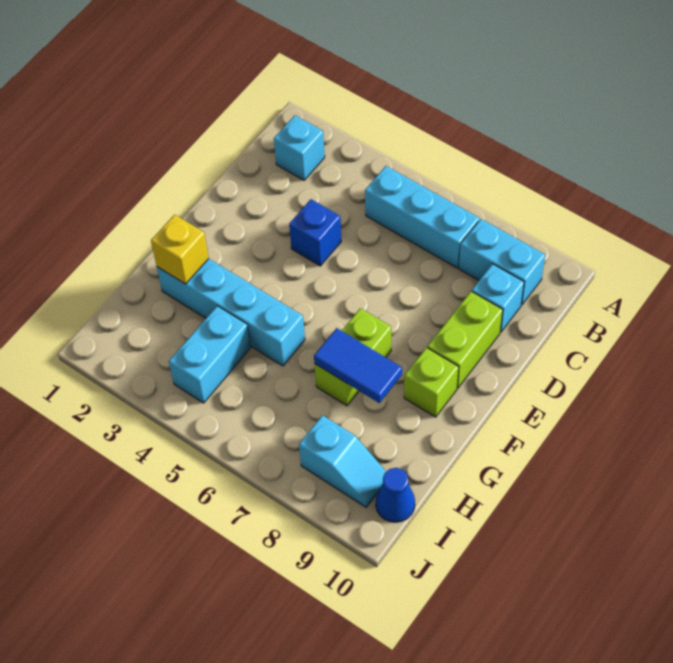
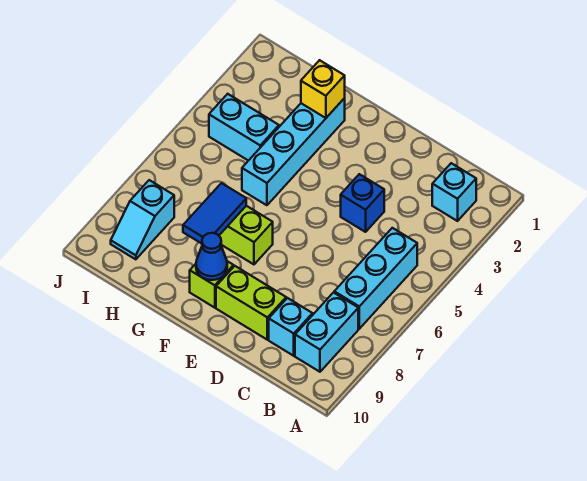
blue 1x1 cone [376,468,415,522] -> blue 1x1 cone moved to [196,233,227,280]

